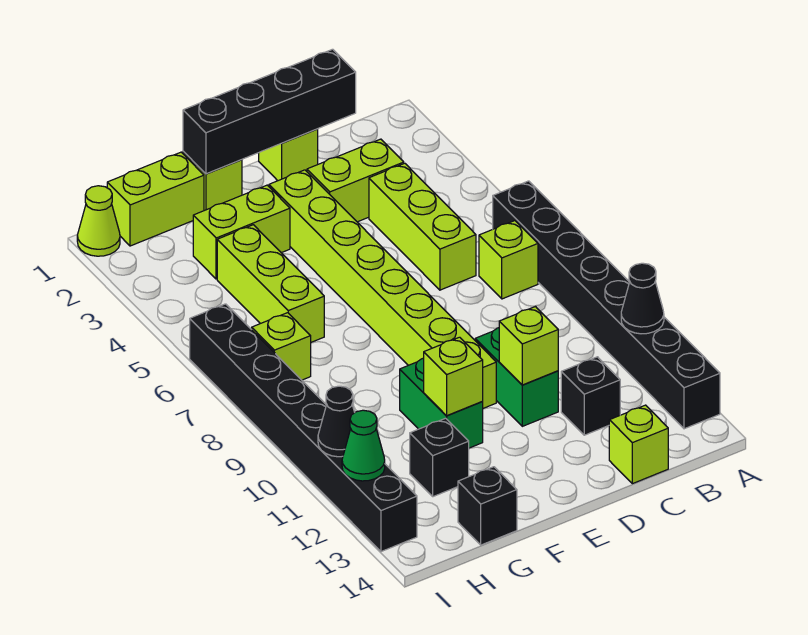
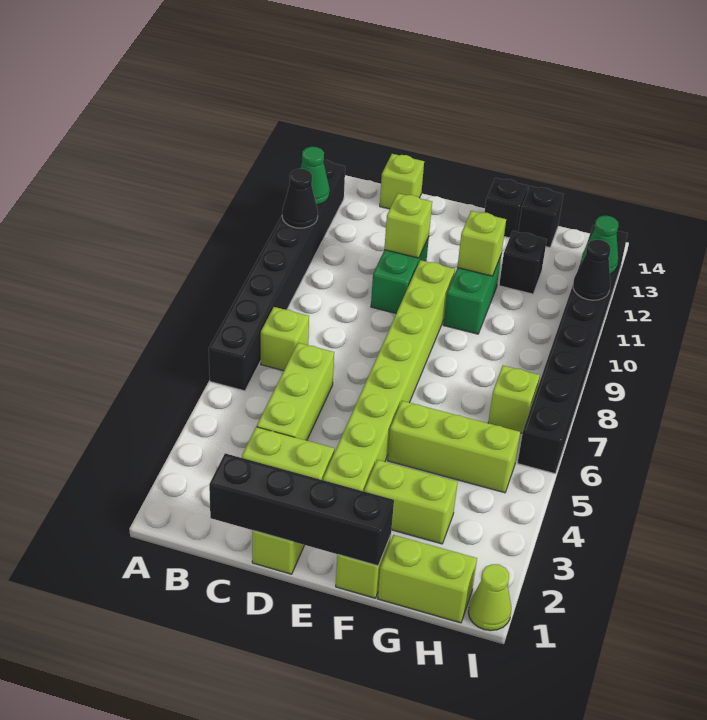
none -> green 1x1 cone [300,147,330,205]
black 1x1 brick [561,357,620,435] -> black 1x1 brick moved to [485,178,528,238]
lime 1x3 brick [217,225,324,342] -> lime 1x3 brick turned to [387,401,520,493]

